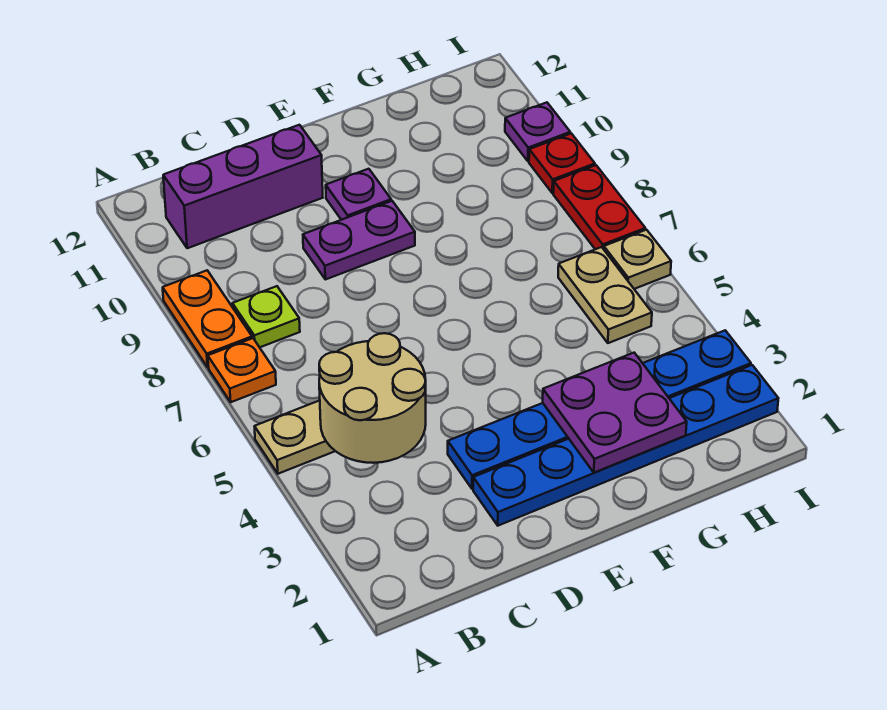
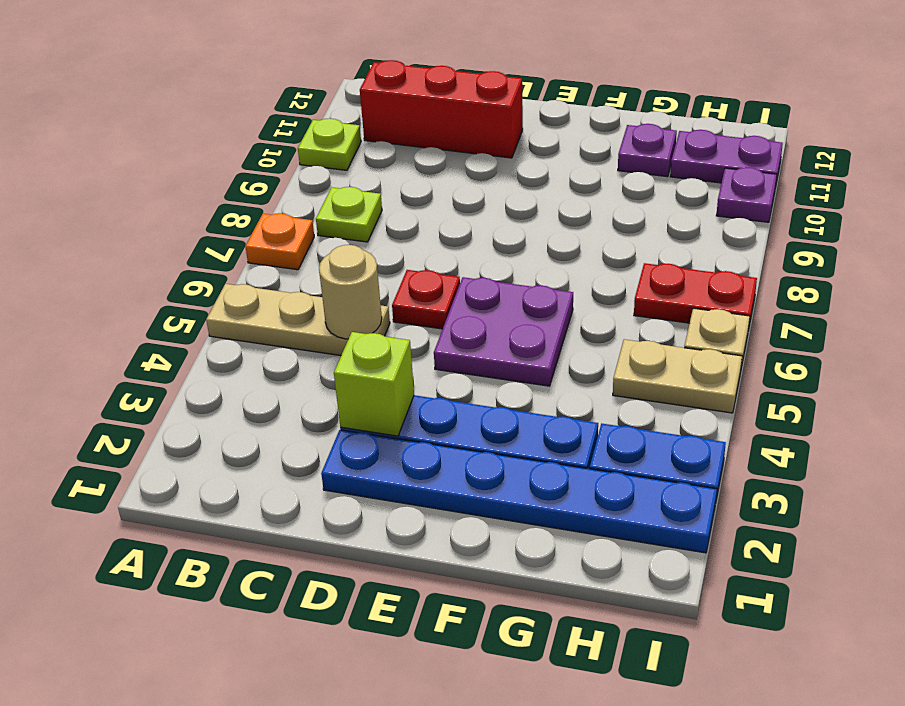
orange 1x2 plate [163,270,252,367] -> none
none -> lime 1x1 plate [298,118,361,170]
tan 2x2 round brick [319,333,426,463] -> tan 1x1 round brick [319,245,382,339]
purple 1x3 brick [163,125,323,248] -> red 1x3 brick [360,60,523,158]
none -> lime 1x1 brick [334,332,414,436]
purple 1x2 plate [303,201,415,280] -> purple 1x2 plate moved to [670,130,783,188]
purple 1x1 plate [326,169,391,220] -> purple 1x1 plate moved to [618,124,677,177]
purple 2x2 plate [543,353,687,473] -> purple 2x2 plate moved to [434,277,573,386]
tan 1x2 plate [558,247,652,343] -> tan 1x2 plate turned to [613,339,742,413]
red 1x2 plate [553,165,645,249] -> red 1x2 plate turned to [634,263,757,330]
red 1x1 plate [529,133,595,193] -> red 1x1 plate moved to [392,270,460,329]

